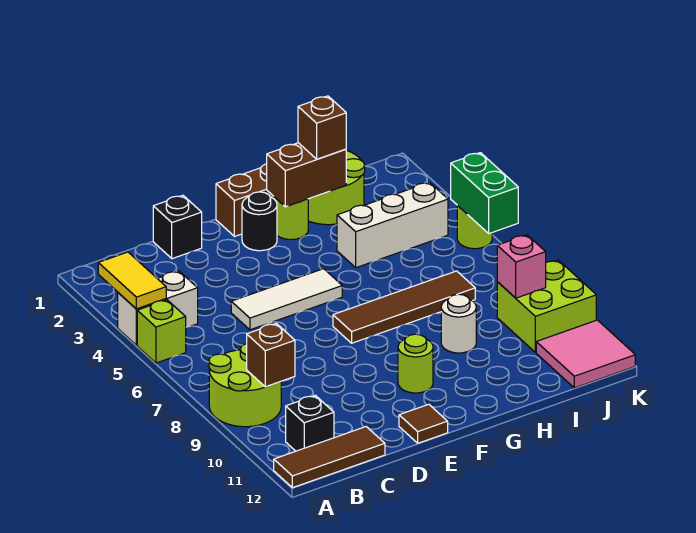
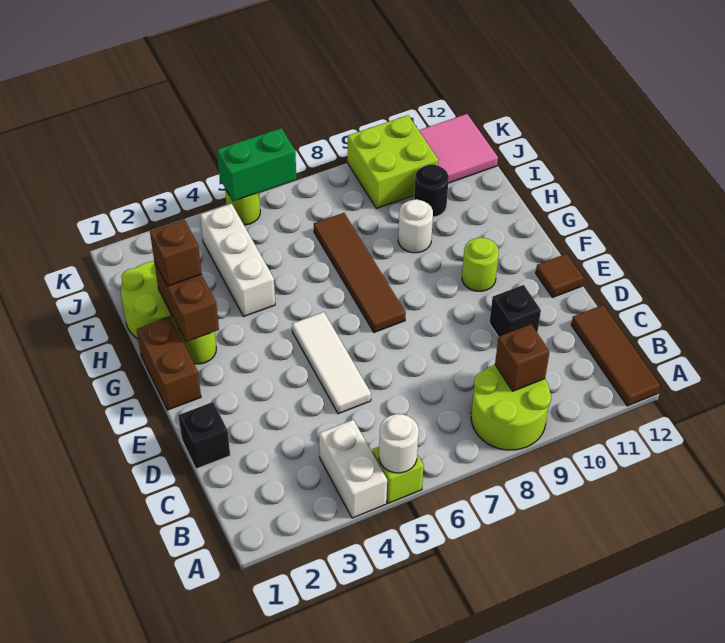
yellow 1x2 tile [98,252,166,309] -> none
none -> white 1x1 round brick [379,414,419,473]
black 1x1 brick [286,395,334,451] -> black 1x1 brick moved to [489,285,541,337]
black 1x1 round brick [242,192,277,251] -> black 1x1 round brick moved to [414,164,449,217]
pink 1x1 brick [497,235,546,298] -> none

